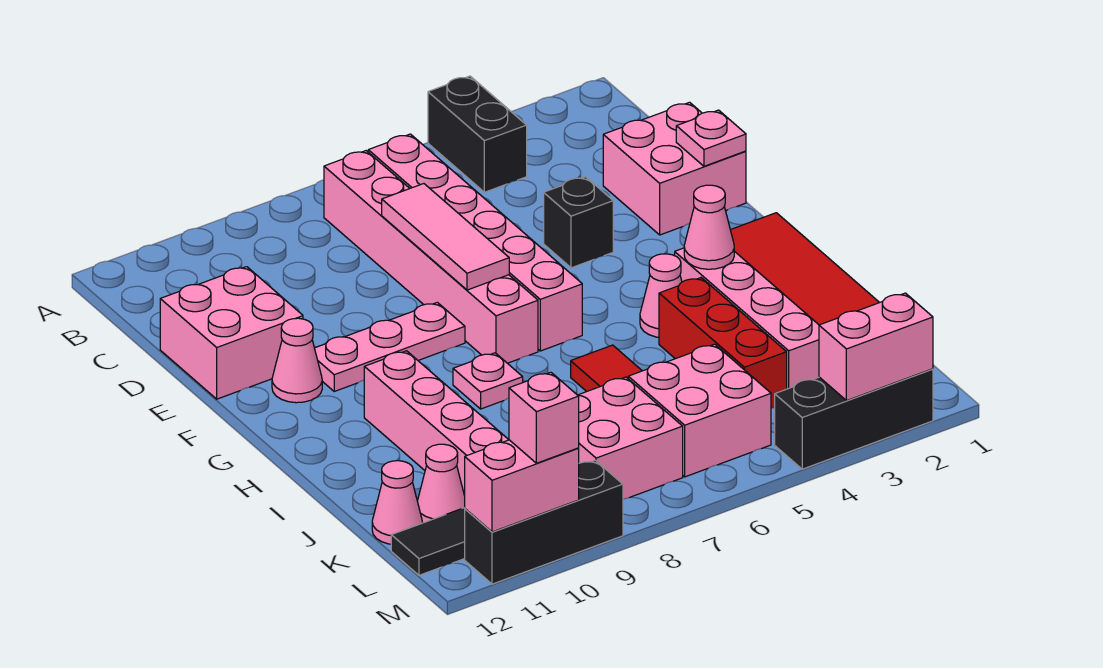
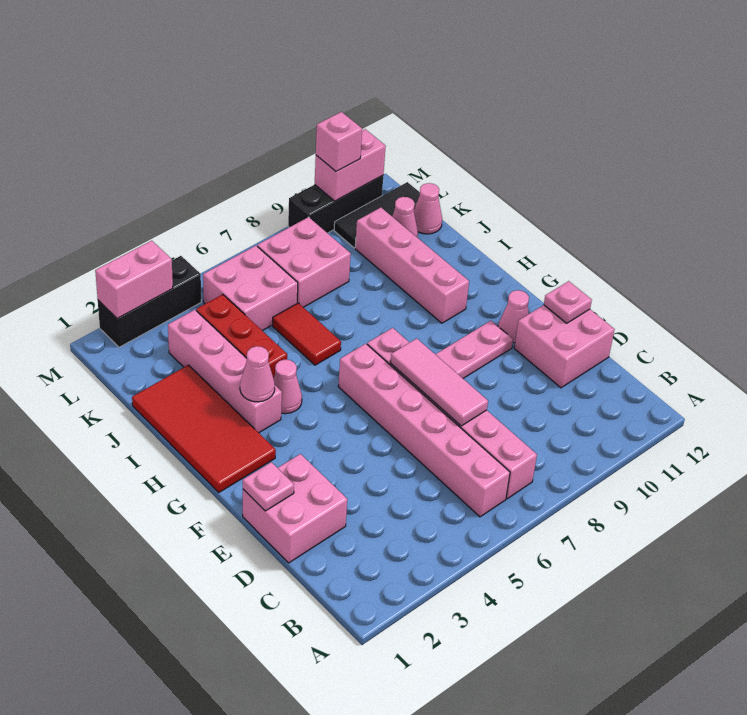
black 1x2 brick [428,76,527,192] -> none
black 1x1 brick [544,177,613,268] -> none
pink 1x1 plate [453,353,523,409] -> pink 1x1 plate moved to [544,281,592,323]

